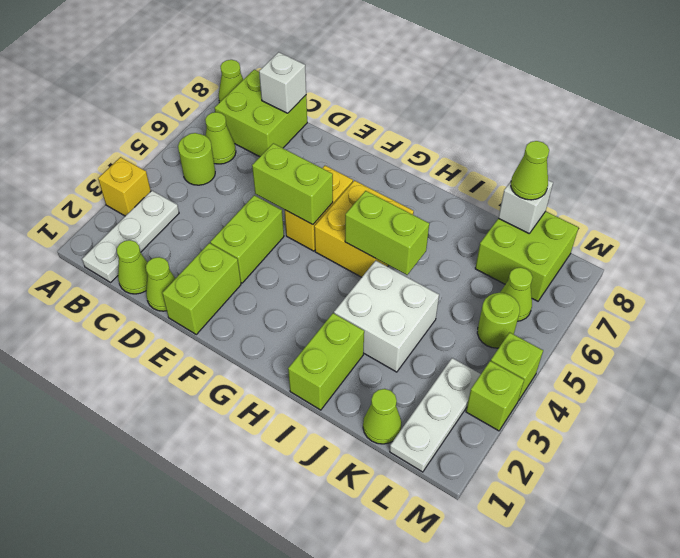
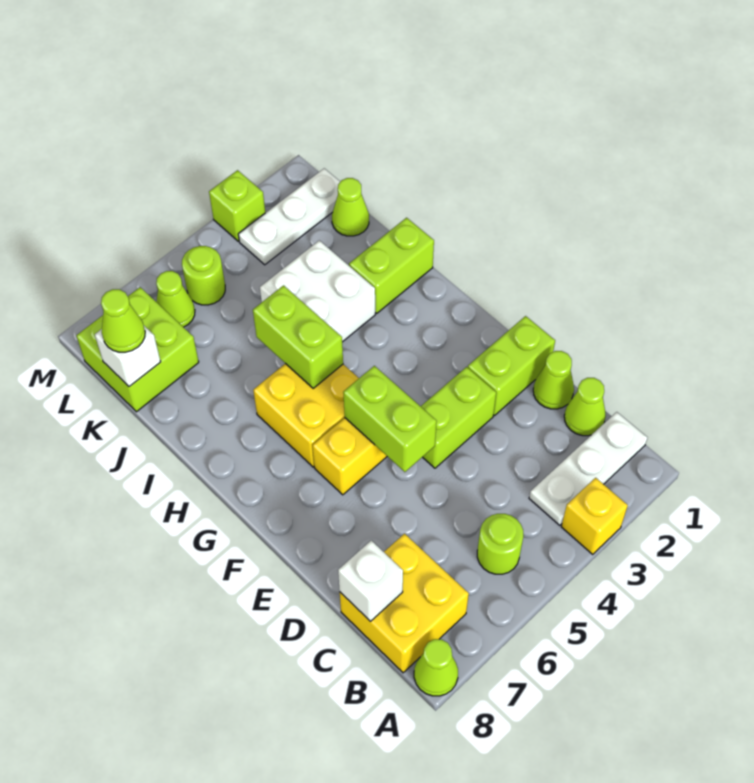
lime 1x1 cone [205,112,236,164] -> none
lime 2x2 brick [215,70,307,157] -> yellow 2x2 brick [340,533,469,673]
lime 1x1 brick [491,332,543,401] -> none

